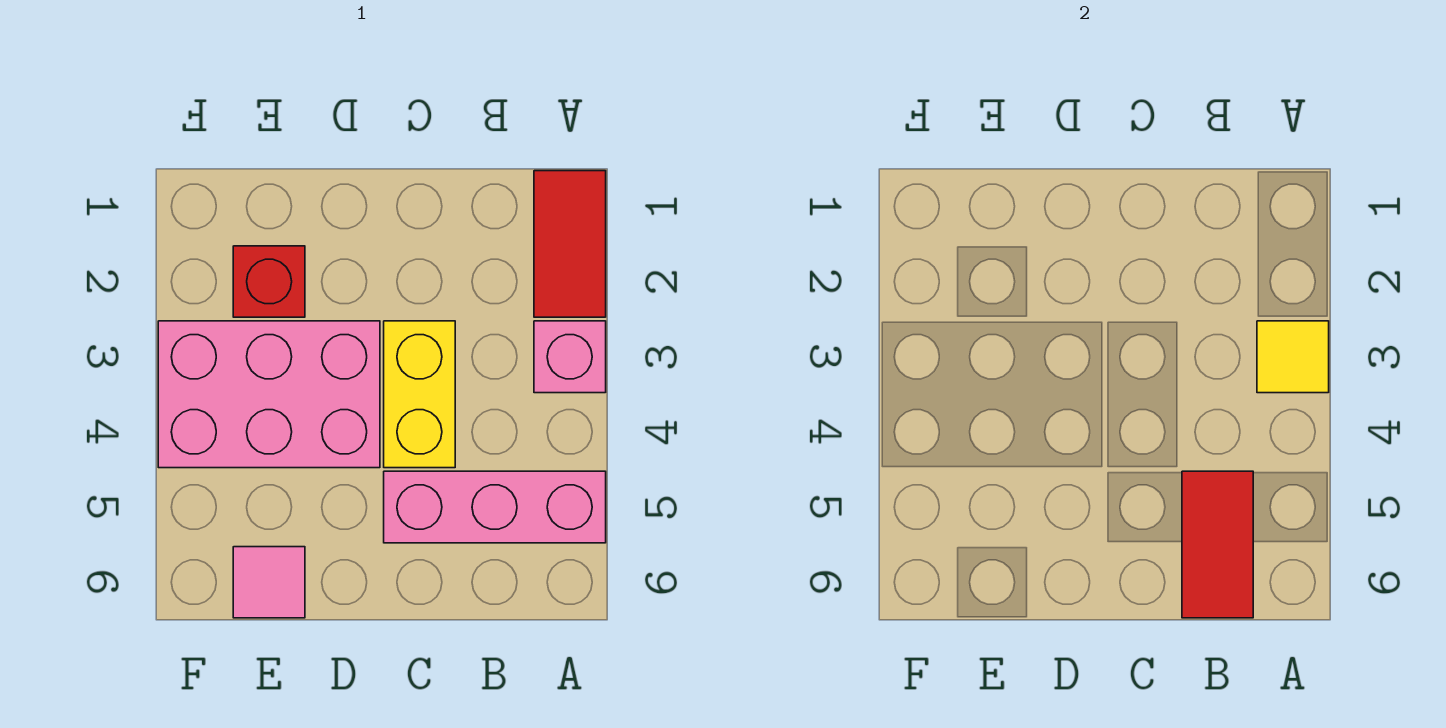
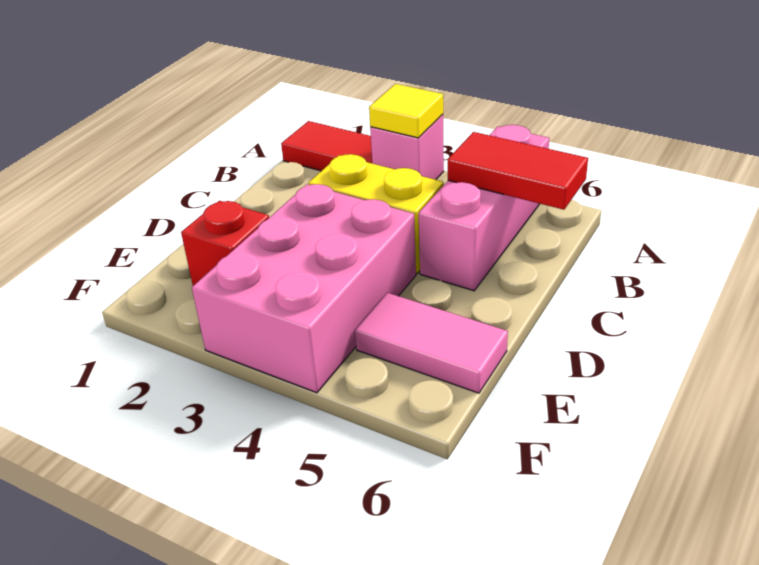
pink 1x1 tile [233,547,305,618] -> pink 1x2 tile [355,293,508,393]

